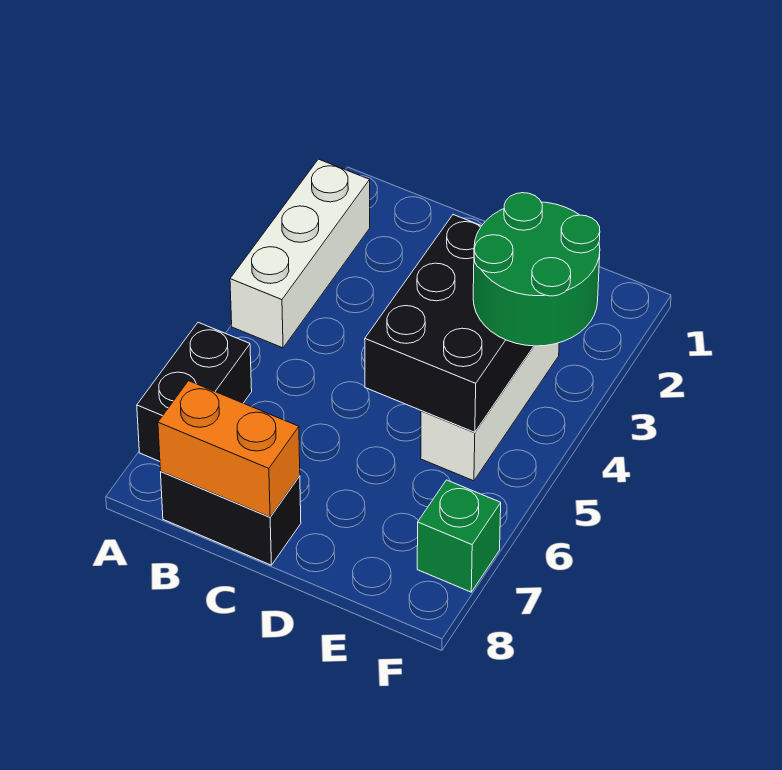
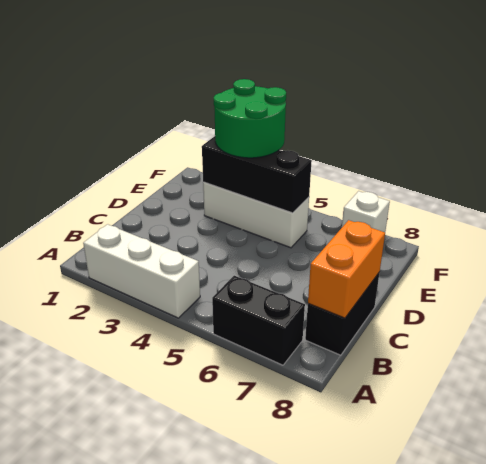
black 2x3 brick [365,215,534,432] -> black 1x3 brick [202,136,312,213]
green 1x1 brick [417,480,501,592] -> white 1x1 brick [342,191,390,232]

